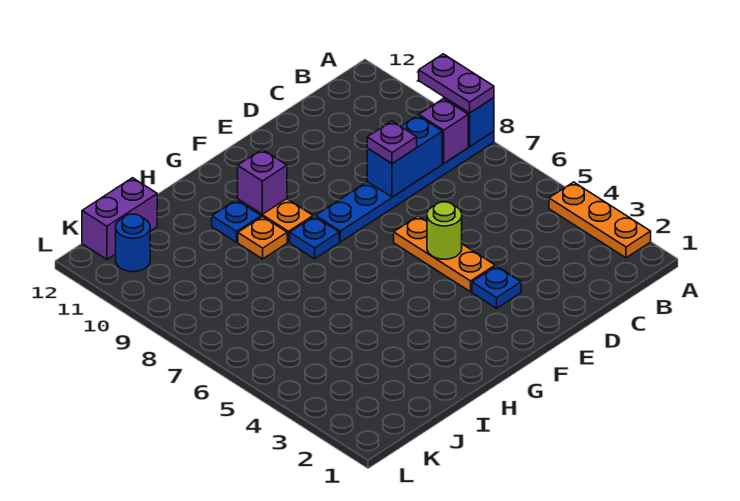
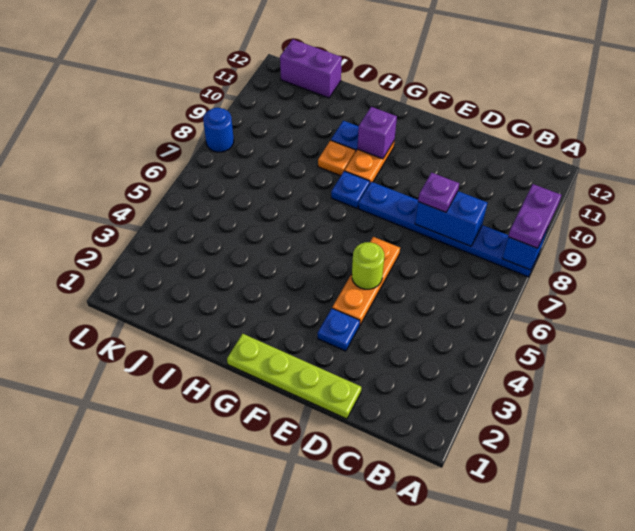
orange 1x3 plate [549,182,651,258] -> none
purple 1x1 brick [419,99,468,163] -> none
none -> lime 1x4 plate [227,334,361,419]
blue 1x1 round brick [116,214,150,272] -> blue 1x1 round brick moved to [203,108,234,152]

